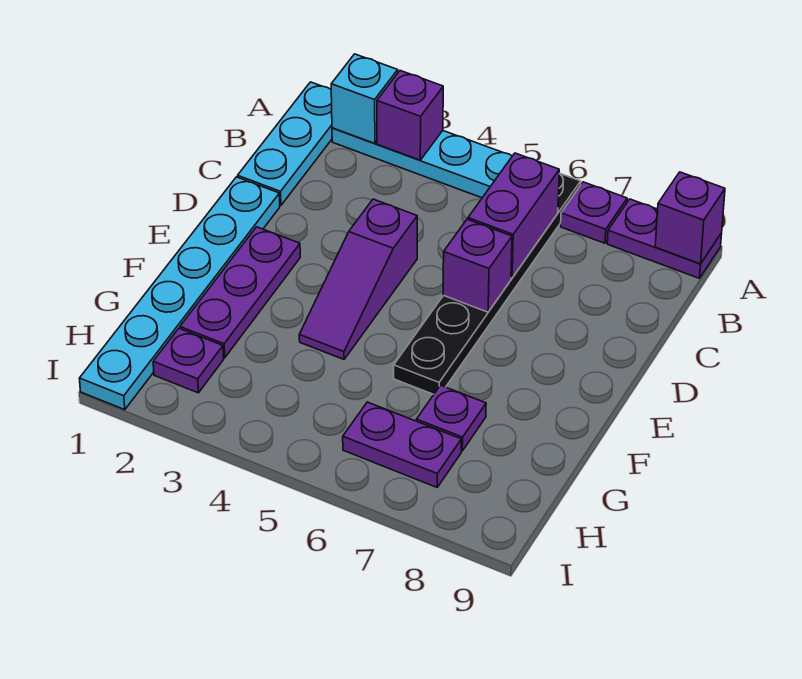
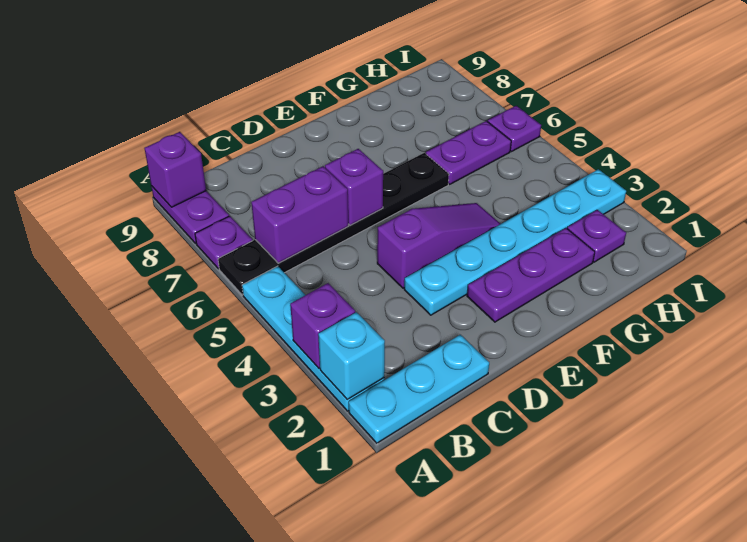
cyan 1x6 plate [79,177,280,410] -> cyan 1x6 plate moved to [404,169,626,315]
purple 1x1 plate [416,385,486,451] -> purple 1x1 plate moved to [487,106,541,151]
purple 1x2 plate [343,402,461,487] -> purple 1x2 plate turned to [426,121,511,184]

